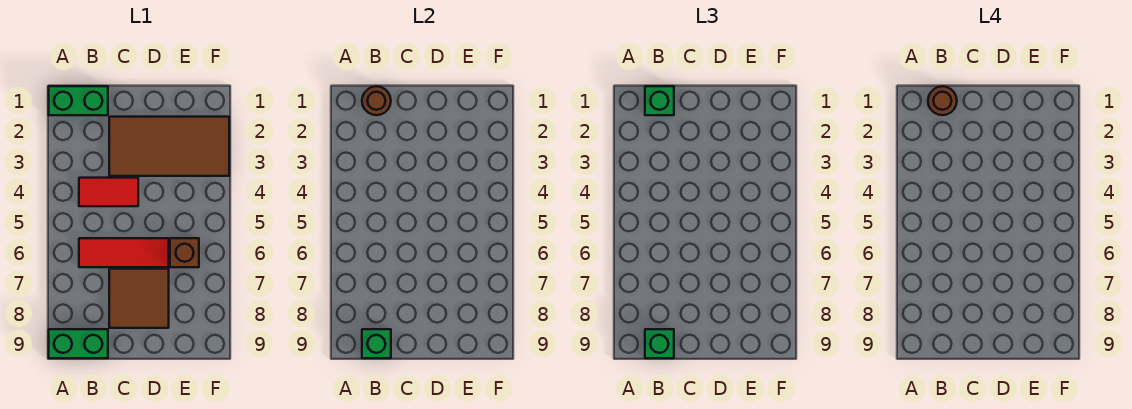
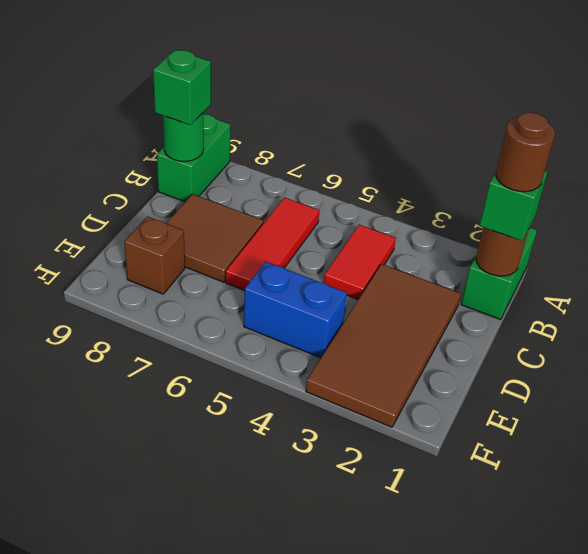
green 1x1 brick [362,329,391,358] -> green 1x1 round brick [163,113,204,161]
none -> blue 1x2 brick [244,262,347,358]
brown 1x1 brick [170,238,199,267] -> brown 1x1 brick moved to [124,217,185,294]

